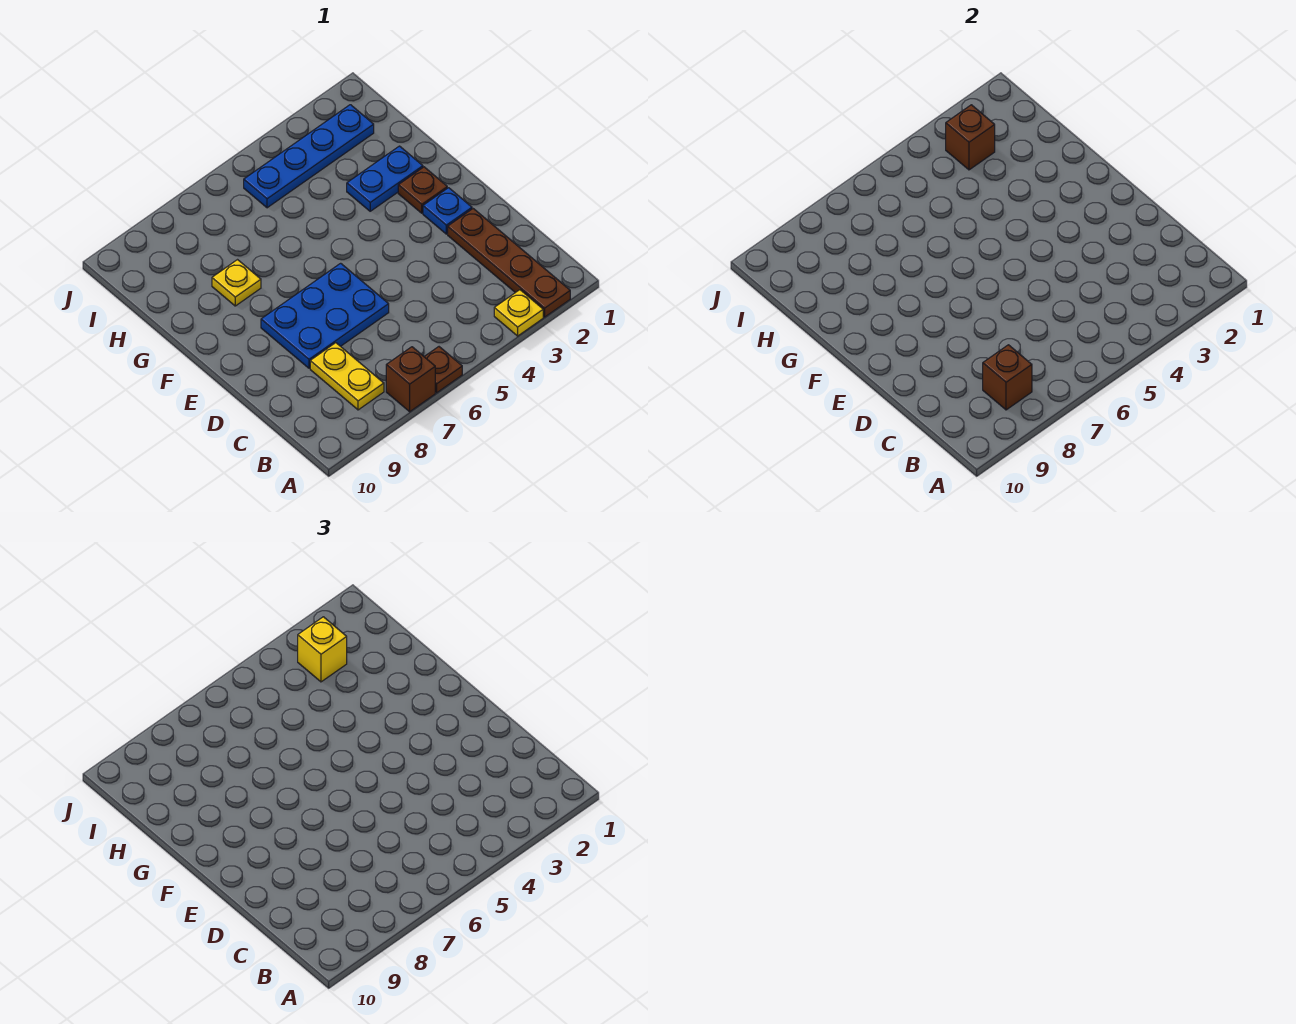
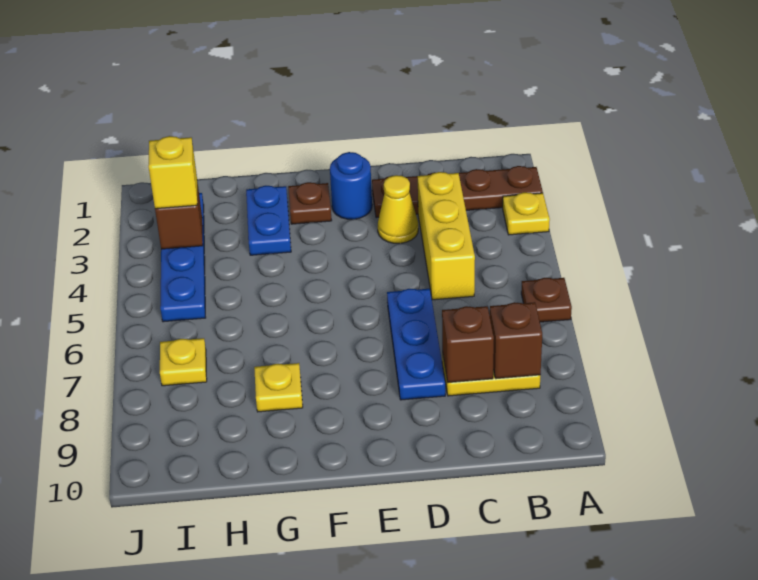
brown 1x1 brick [386,347,435,412] -> brown 1x1 brick moved to [442,306,494,383]
none -> yellow 1x3 brick [418,172,475,300]
none -> yellow 1x1 cone [378,175,418,243]
blue 2x3 plate [261,263,389,368] -> blue 1x3 plate [387,289,445,400]
blue 1x1 plate [423,188,472,234] -> blue 1x1 round brick [330,152,372,219]
none -> yellow 1x1 plate [160,338,207,386]

